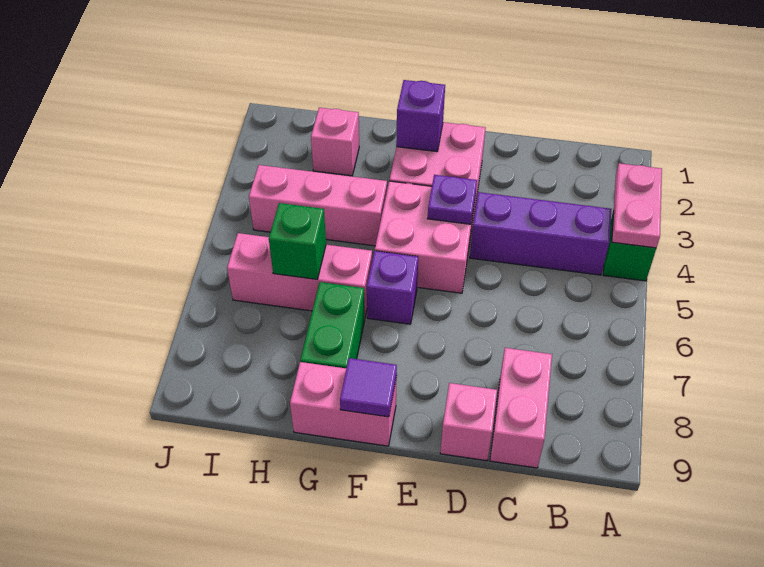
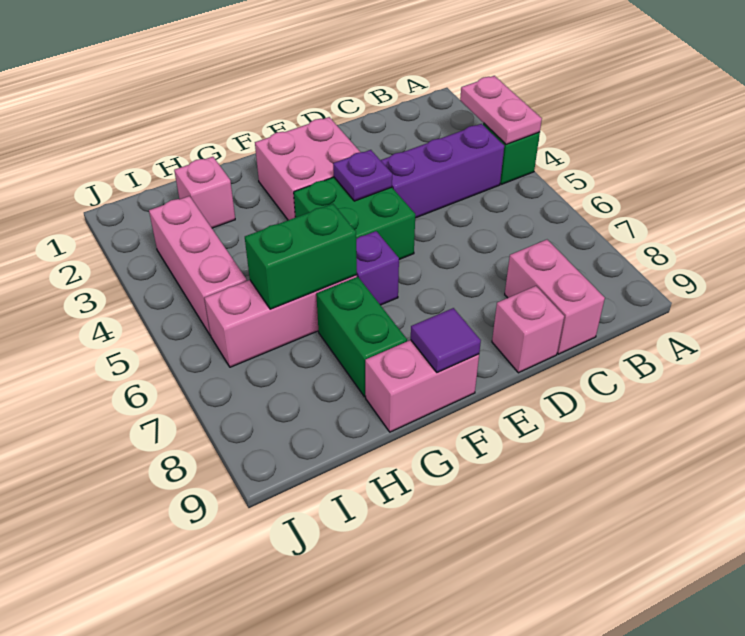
pink 2x2 brick [375,181,476,293] -> green 2x2 brick [294,177,415,259]
purple 1x1 brick [396,80,445,152] -> none
pink 1x3 brick [249,165,387,246] -> pink 1x3 brick turned to [149,196,247,335]
green 1x1 brick [269,203,326,279] -> green 1x2 brick [245,204,357,309]

